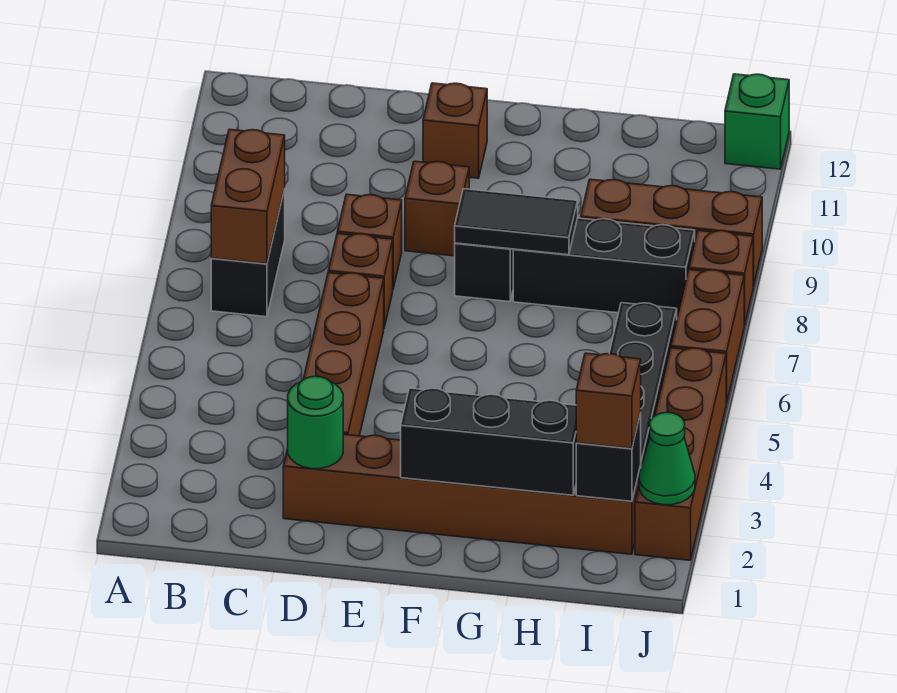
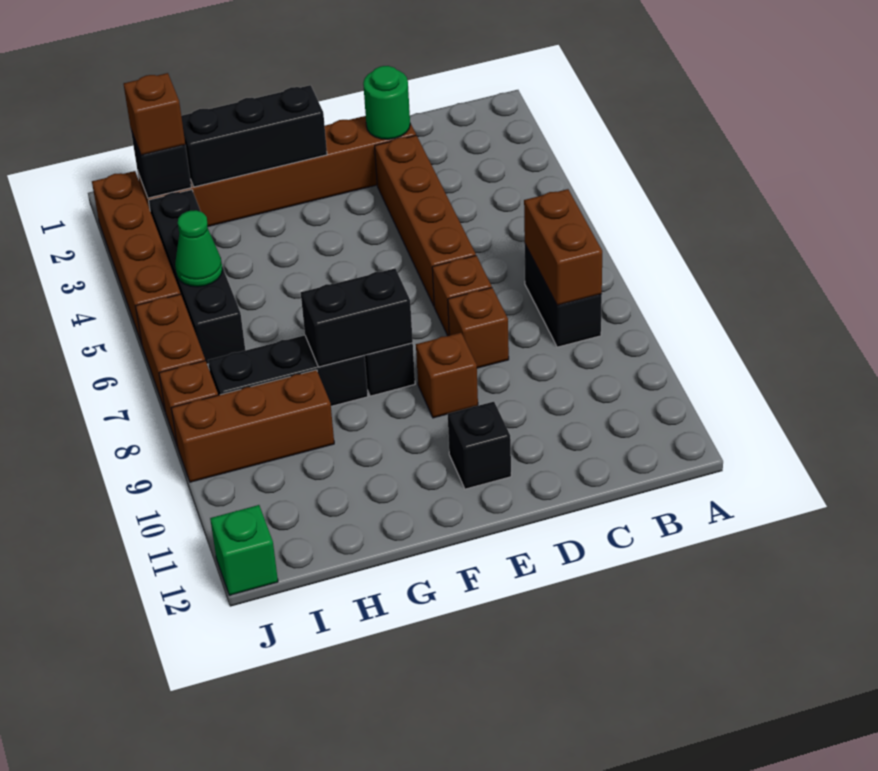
brown 1x1 brick [423,83,487,178] -> black 1x1 brick [448,402,511,489]
black 1x2 tile [455,189,578,255] -> black 1x2 brick [301,269,413,367]
green 1x1 cone [639,412,695,505] -> green 1x1 cone moved to [175,210,223,287]

